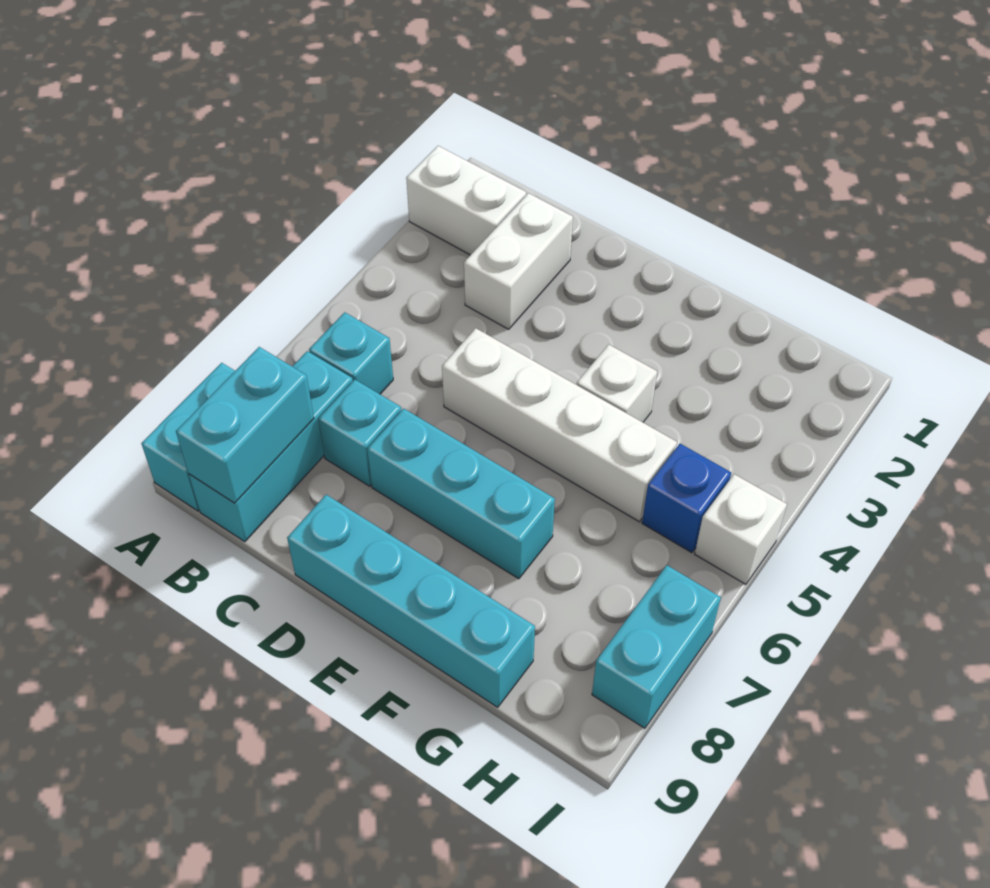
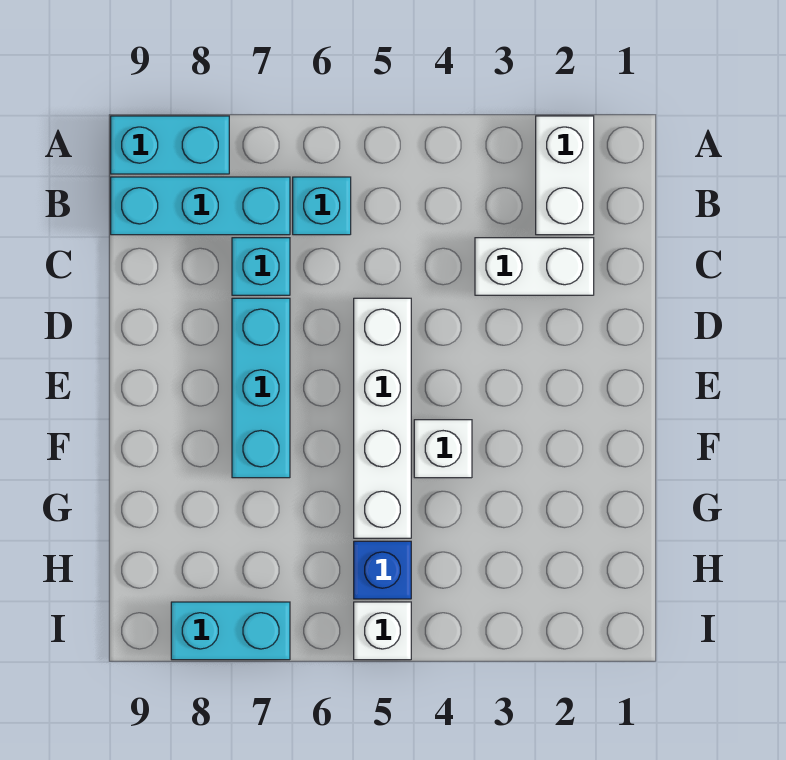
cyan 1x2 brick [176,347,314,503] -> none
cyan 1x4 brick [287,495,535,707] -> none

